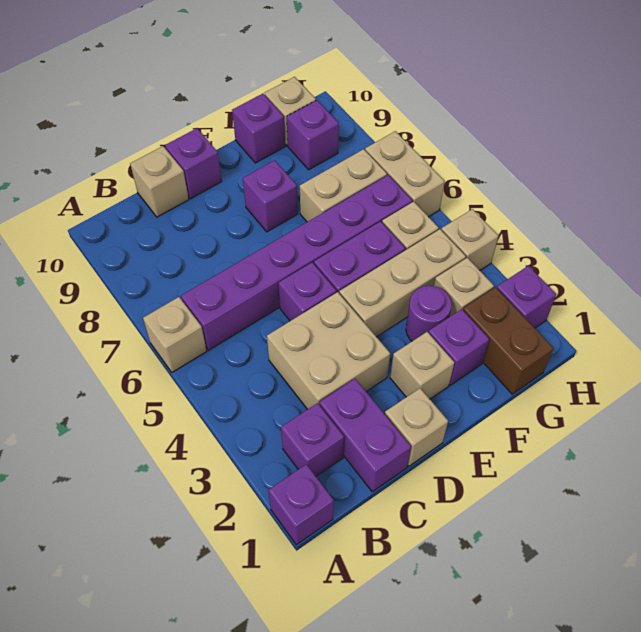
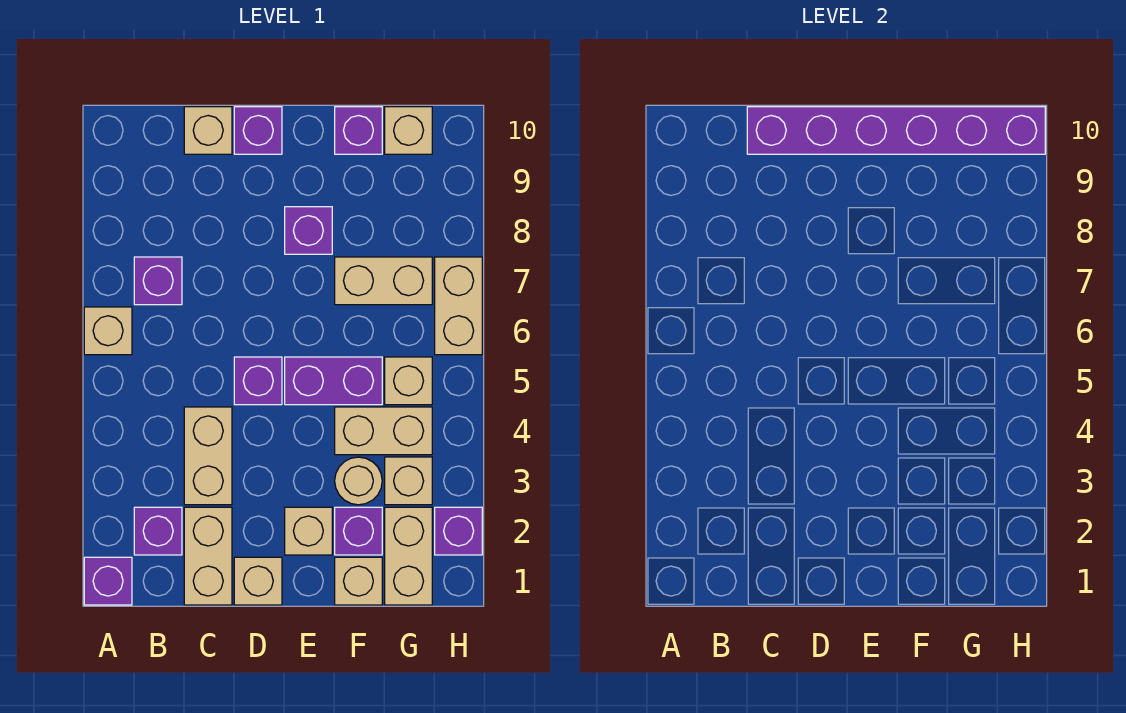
purple 1x6 brick [181,175,412,350] -> purple 1x6 brick moved to [747,107,1045,154]
purple 1x2 brick [319,379,411,492] -> tan 1x2 brick [184,507,232,605]
tan 2x2 brick [267,292,390,409] -> tan 1x2 brick [184,407,232,505]
tan 1x3 brick [339,229,466,337] -> tan 1x2 brick [335,407,432,455]
purple 1x1 round brick [406,286,452,341] -> tan 1x1 round brick [335,457,382,505]
brown 1x2 brick [463,287,553,394] -> tan 1x2 brick [385,507,432,605]
purple 1x1 brick [287,100,339,170] -> purple 1x1 brick moved to [134,257,182,305]
tan 1x1 brick [441,209,498,270] -> tan 1x1 brick moved to [335,557,382,605]

